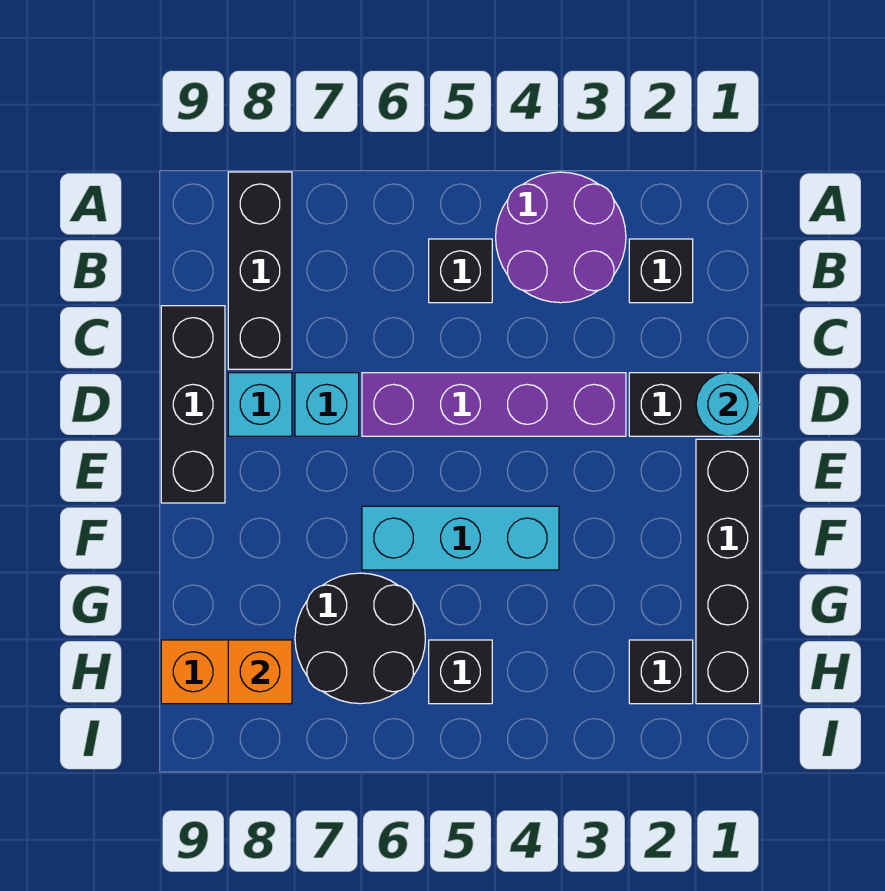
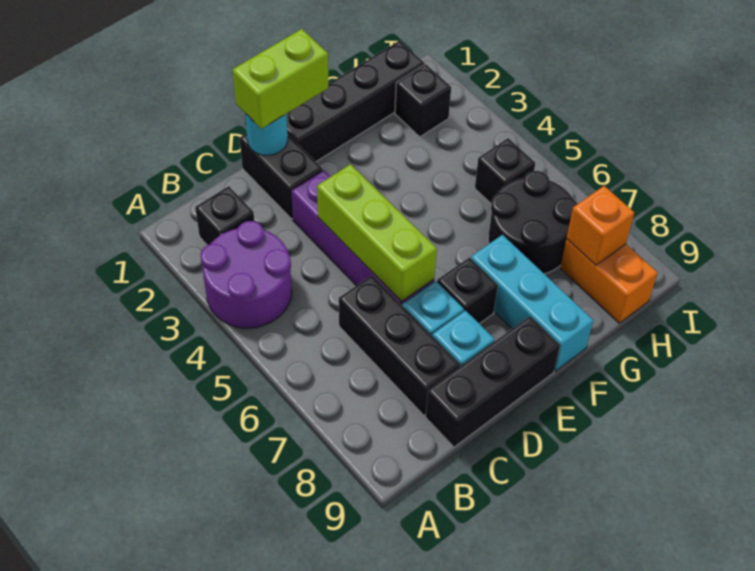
black 1x3 brick [228,172,292,369] -> black 1x3 brick turned to [339,275,460,415]
black 1x1 brick [429,239,492,303] -> black 1x1 brick moved to [437,258,498,324]
none -> lime 1x2 brick [233,29,328,129]
none -> lime 1x3 brick [317,164,437,301]
cyan 1x3 brick [362,506,559,570] -> cyan 1x3 brick moved to [471,235,593,371]

